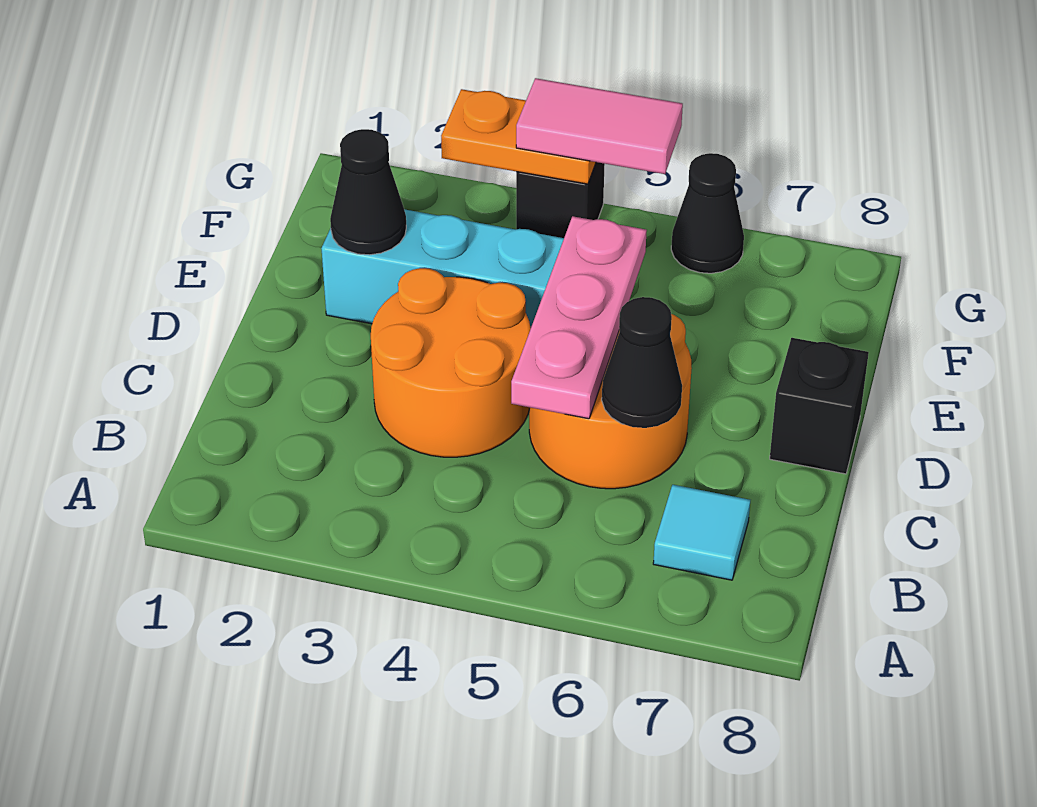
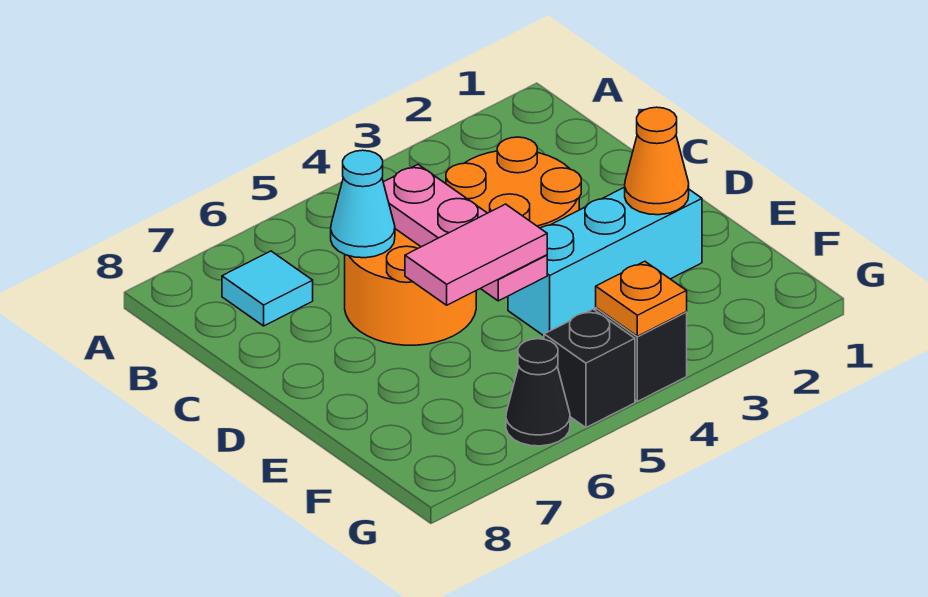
black 1x1 cone [602,297,682,428] -> cyan 1x1 cone [331,150,395,258]
black 1x1 brick [770,338,869,474] -> black 1x1 brick moved to [544,309,635,428]
black 1x1 cone [330,129,406,255] -> orange 1x1 cone [625,107,689,215]
orange 1x2 plate [441,89,596,184] -> orange 1x1 plate [596,261,687,336]
pink 1x2 tile [516,78,683,174] -> pink 1x2 tile moved to [405,204,547,305]

